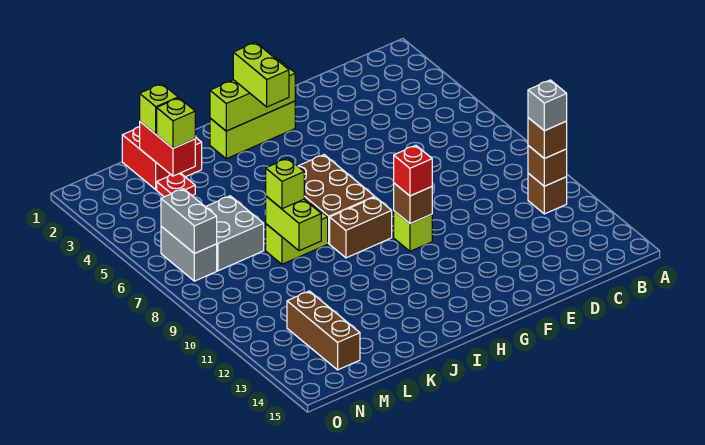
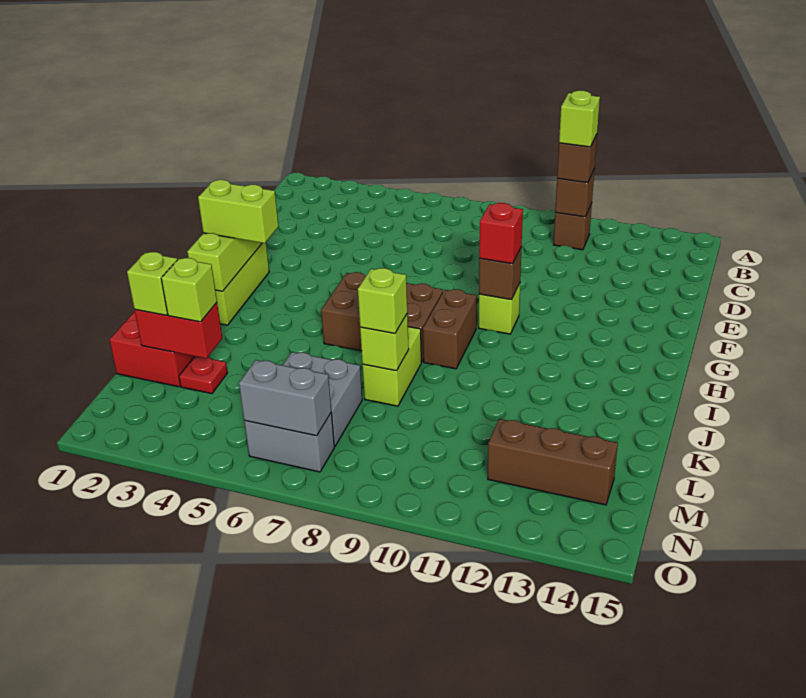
grey 1x1 brick [528,80,567,131] -> lime 1x1 brick [559,91,600,147]
lime 1x2 brick [266,196,321,251] -> lime 1x1 brick [360,314,409,371]

